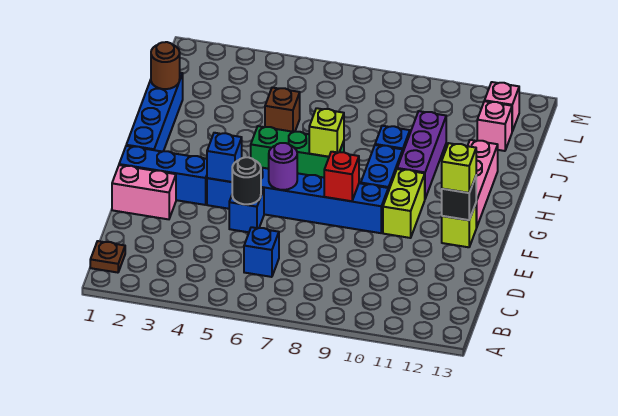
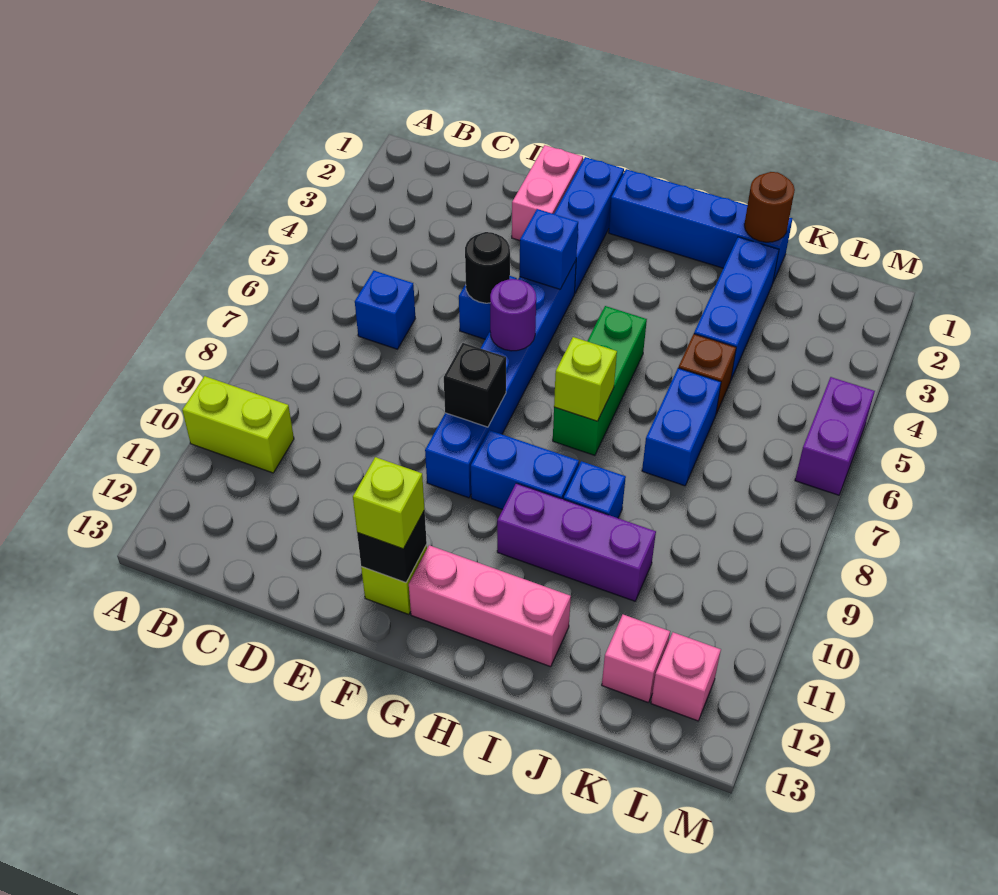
brown 1x1 plate [90,241,125,273] -> none
red 1x1 brick [324,152,359,201] -> black 1x1 brick [444,343,506,427]
lime 1x2 brick [383,169,425,238] -> lime 1x2 brick moved to [182,376,294,473]
none -> blue 1x3 brick [694,237,779,379]
none -> blue 1x2 brick [642,368,721,486]
none -> purple 1x2 brick [795,377,875,495]

